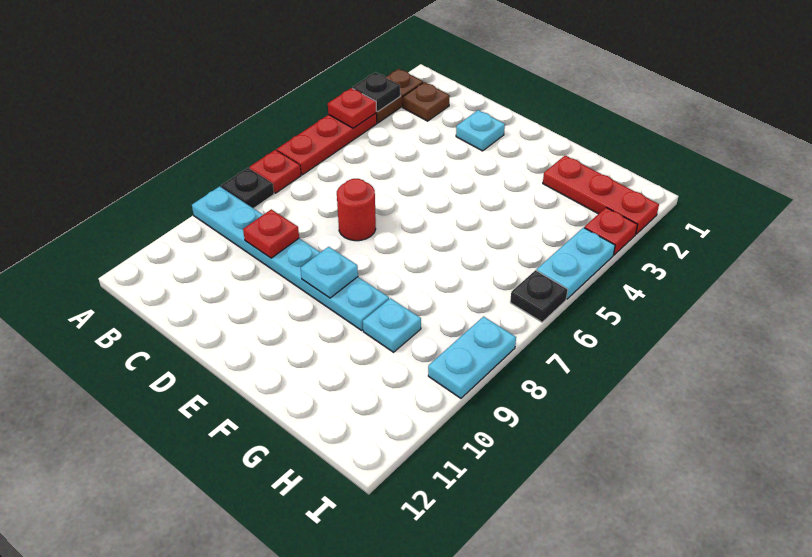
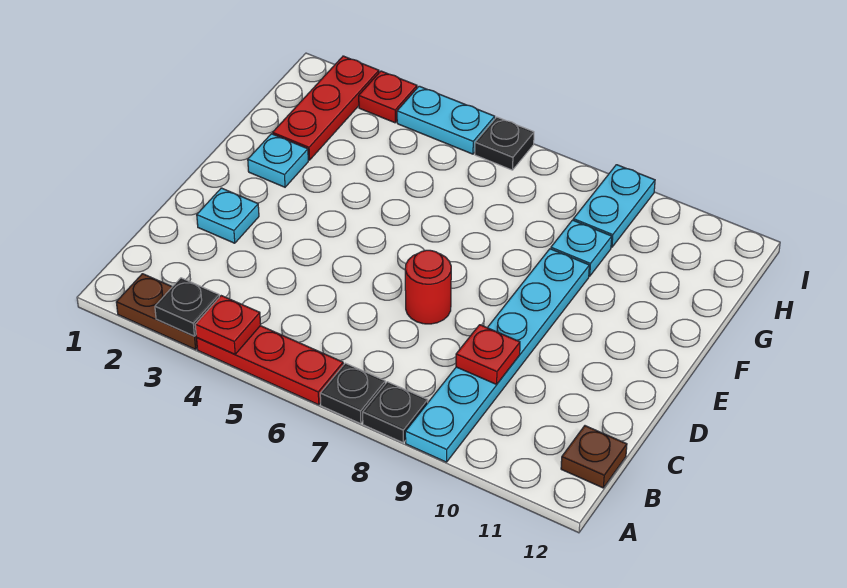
red 1x1 plate [249,150,301,193] -> black 1x1 plate [320,363,385,424]
brown 1x1 plate [403,82,450,121] -> brown 1x1 plate moved to [561,426,627,488]
cyan 1x1 plate [301,247,358,298] -> cyan 1x1 plate moved to [248,134,308,187]
cyan 1x2 plate [428,317,516,398] -> cyan 1x2 plate turned to [573,165,655,247]

